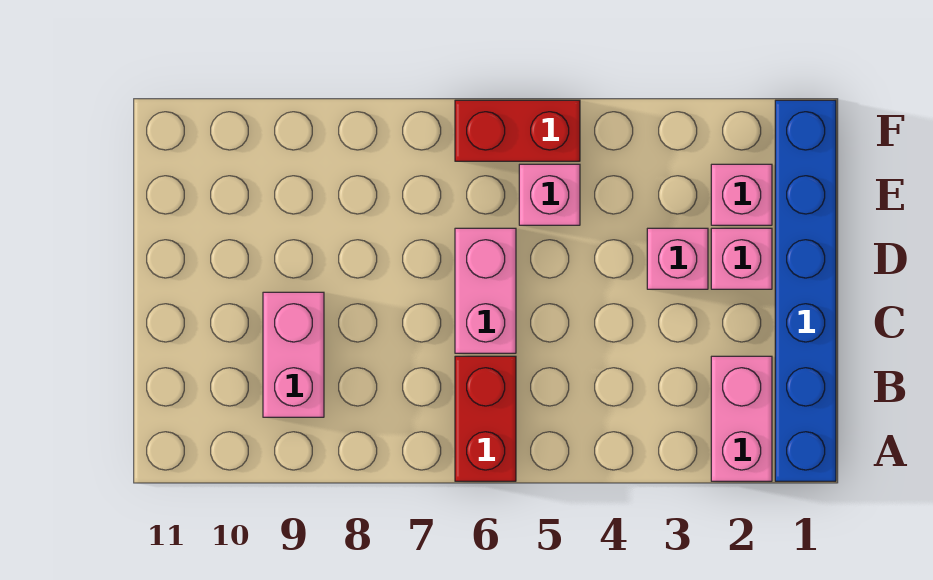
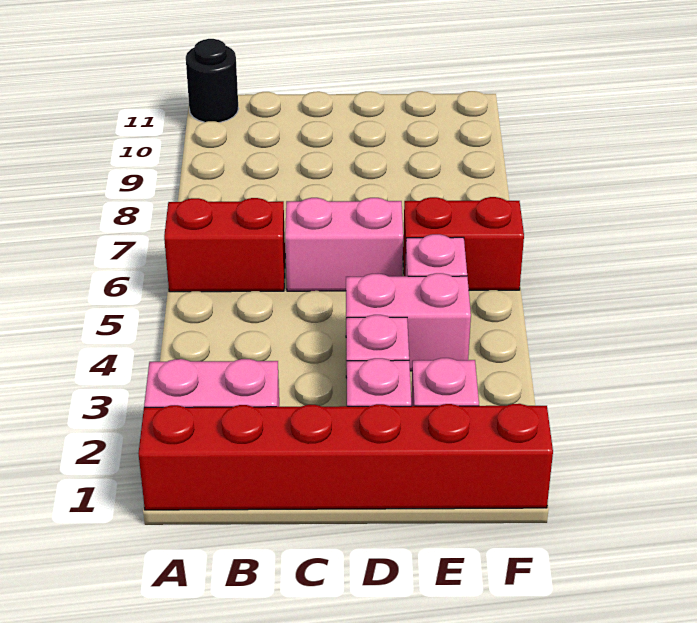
blue 1x6 brick [775,100,836,481] -> red 1x6 brick [138,404,553,510]
none -> black 1x1 round brick [186,39,238,122]
pink 1x2 brick [263,292,324,417] -> pink 1x2 brick moved to [346,273,471,371]
red 1x2 brick [455,100,580,161] -> red 1x2 brick turned to [403,197,524,290]

